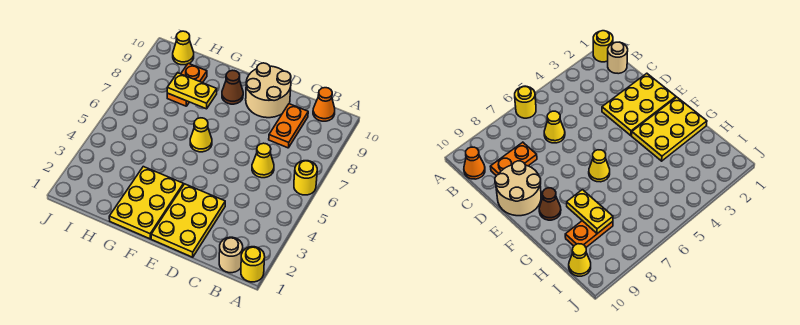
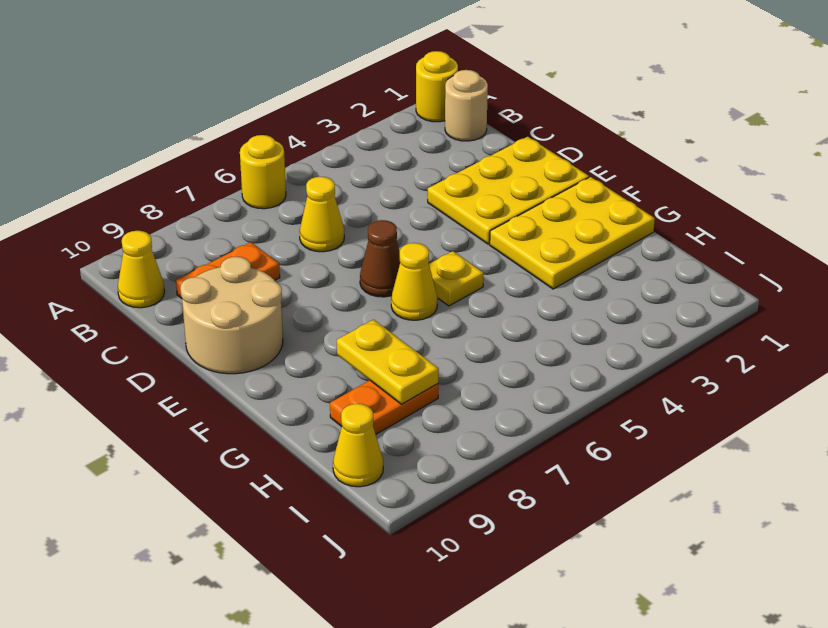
orange 1x1 cone [313,88,335,121] -> yellow 1x1 cone [118,231,165,308]
none -> yellow 1x1 plate [429,251,484,306]
brown 1x1 cone [222,70,243,104] -> brown 1x1 cone moved to [360,220,400,297]

